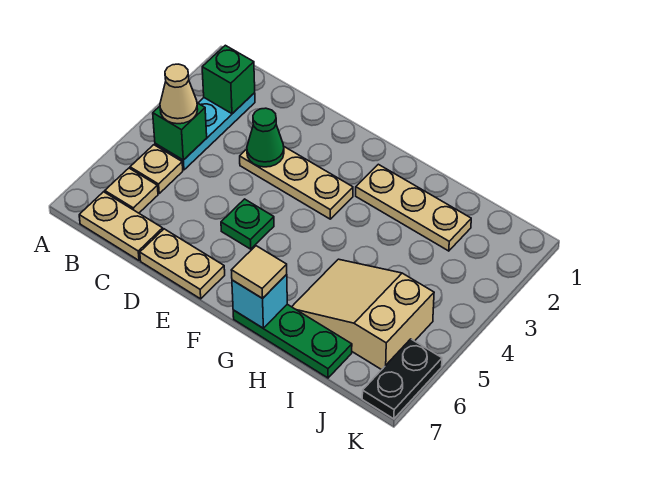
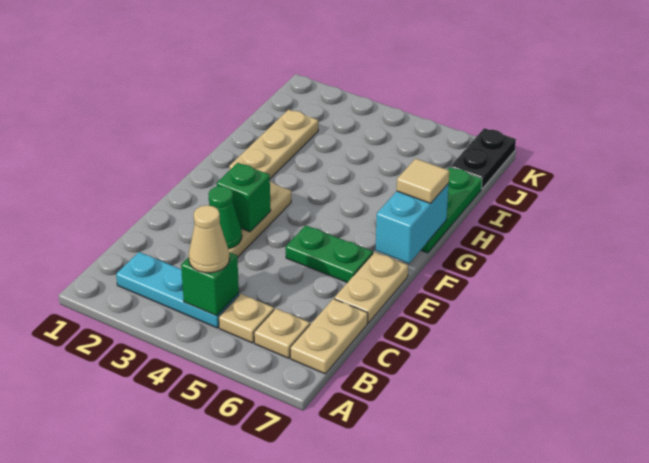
green 1x1 brick [202,45,255,114] -> green 1x1 brick moved to [217,163,271,232]
green 1x1 plate [221,199,274,249] -> green 1x2 plate [286,226,373,283]
cyan 1x1 brick [232,275,287,328] -> cyan 1x2 brick [376,184,449,263]
tan 2x3 slope [292,259,434,370] -> none
black 1x2 plate [362,339,442,419] -> black 1x2 plate turned to [451,128,516,189]

